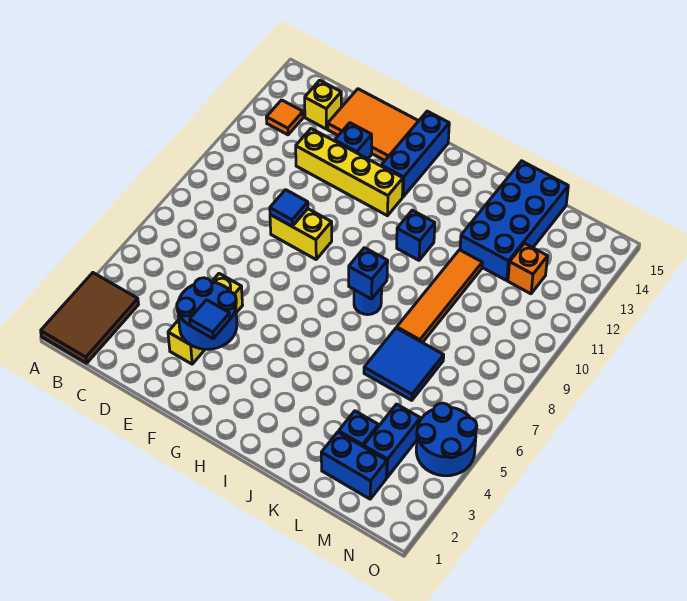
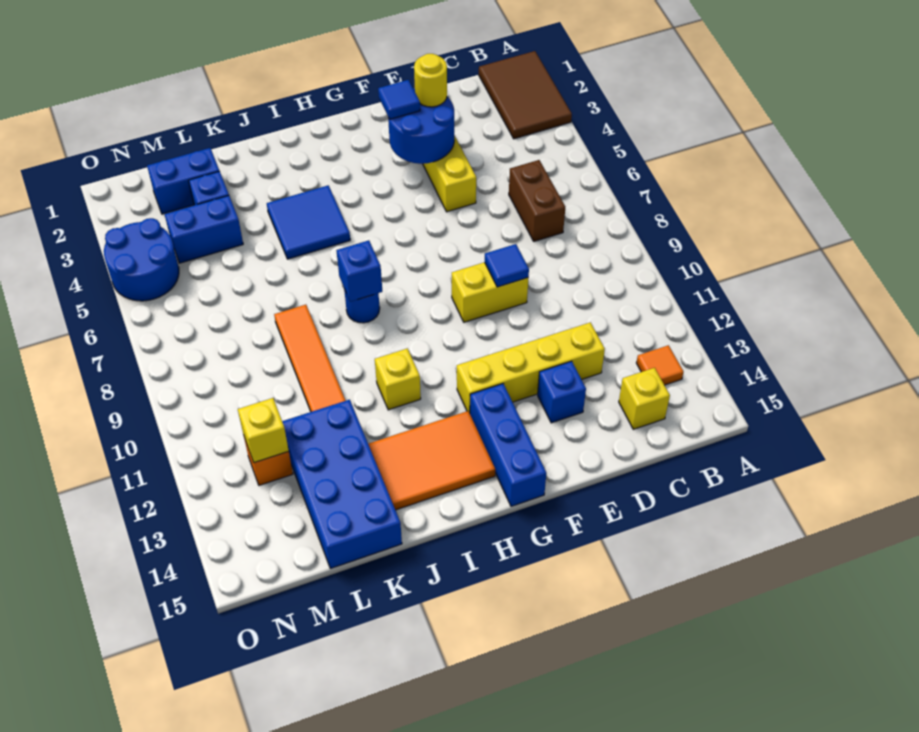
none -> brown 1x2 brick [509,160,565,241]
orange 2x3 tile [328,89,418,160] -> orange 2x3 tile moved to [368,411,495,510]
none -> yellow 1x1 round brick [414,54,447,107]
blue 1x1 brick [397,210,435,260] -> yellow 1x1 brick [375,348,421,410]
blue 2x2 tile [364,328,444,400] -> blue 2x2 tile moved to [267,185,350,259]
blue 1x2 brick [364,404,420,478] -> blue 1x2 brick turned to [164,196,243,263]
none -> yellow 1x1 brick [238,398,289,463]

